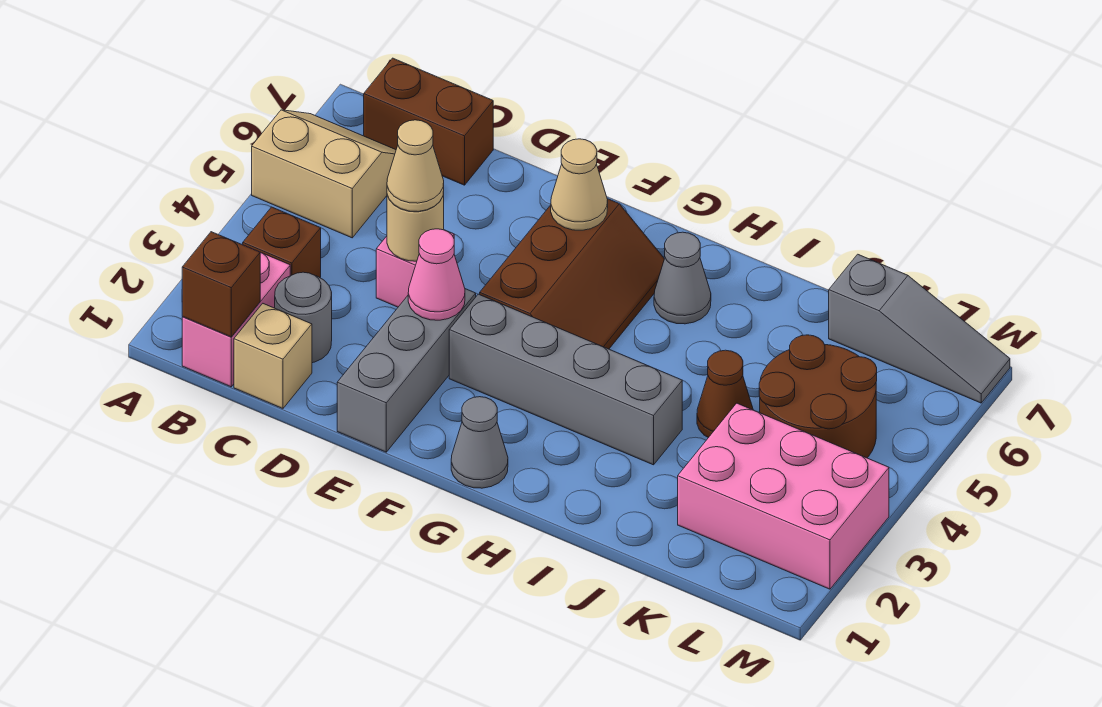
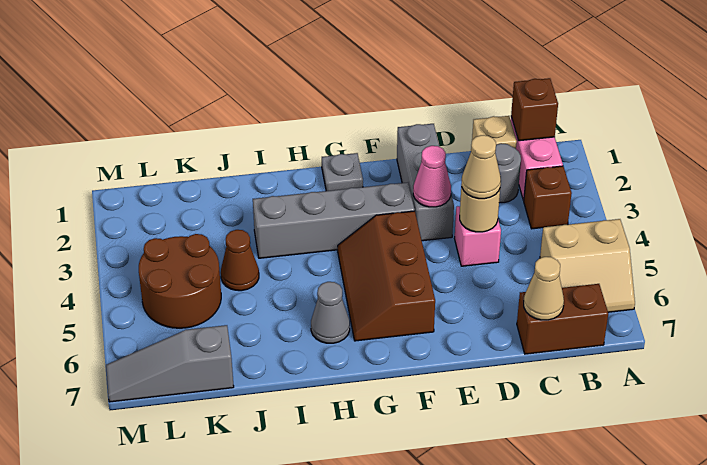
tan 1x1 cone [551,139,608,230] -> tan 1x1 cone moved to [524,257,564,320]
grey 1x1 cone [451,397,508,488] -> grey 1x1 plate [322,153,363,191]
pink 2x3 brick [678,403,889,589] -> none

